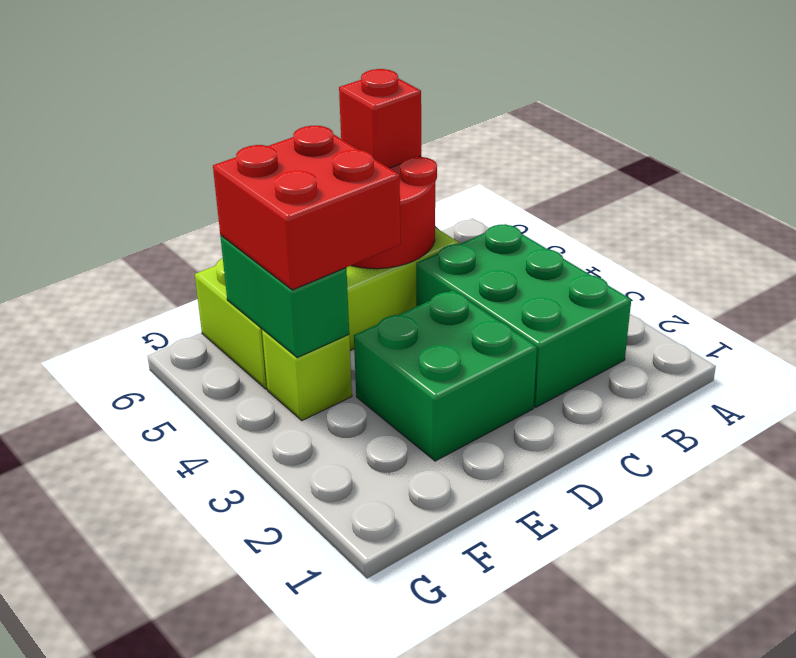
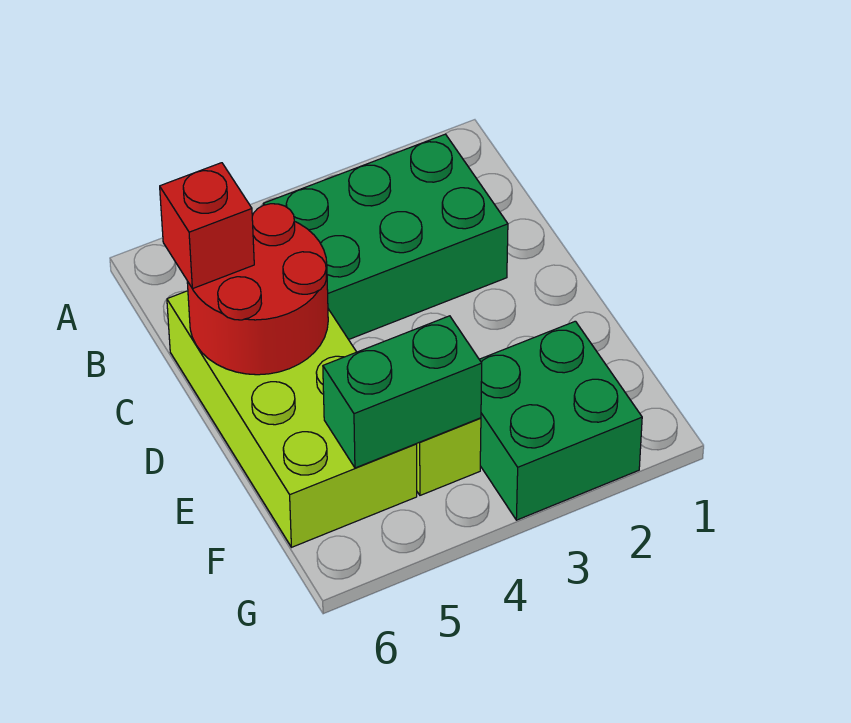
green 2x2 brick [354,290,537,461] -> green 2x2 brick moved to [479,321,642,520]
red 2x2 brick [213,126,401,290] -> none

